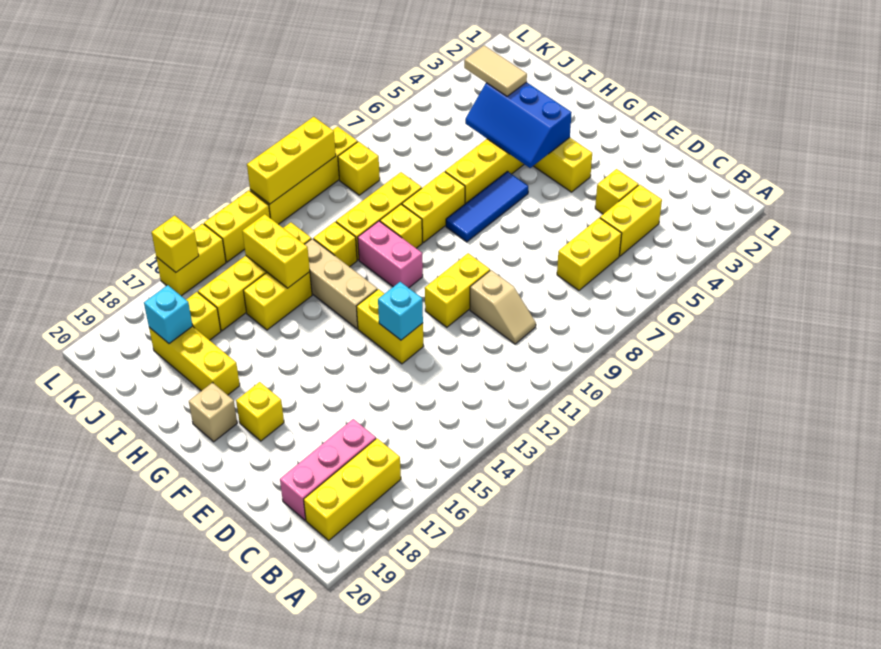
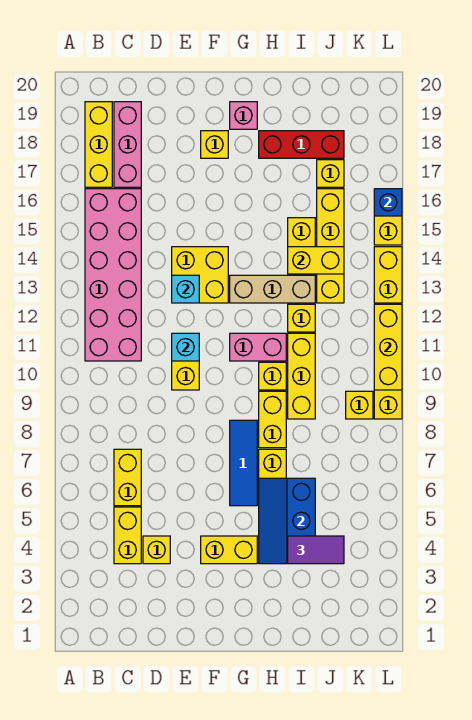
none -> pink 2x6 brick [85,189,141,361]
tan 1x2 slope [470,270,536,344] -> none
yellow 1x2 brick [356,289,424,364] -> yellow 2x2 brick [172,247,228,303]
blue 2x3 slope [465,82,572,168] -> blue 2x3 slope turned to [259,478,315,564]
tan 1x1 brick [189,383,237,442] -> pink 1x1 brick [230,102,257,129]
yellow 1x3 brick [149,326,240,395] -> red 1x3 brick [259,131,344,158]
tan 1x2 tile [464,45,527,96] -> purple 1x2 tile [288,536,344,564]
cyan 1x1 brick [144,285,193,344] -> cyan 1x1 brick moved to [172,333,199,361]
yellow 1x1 brick [152,216,199,272] -> blue 1x1 brick [374,189,402,216]

